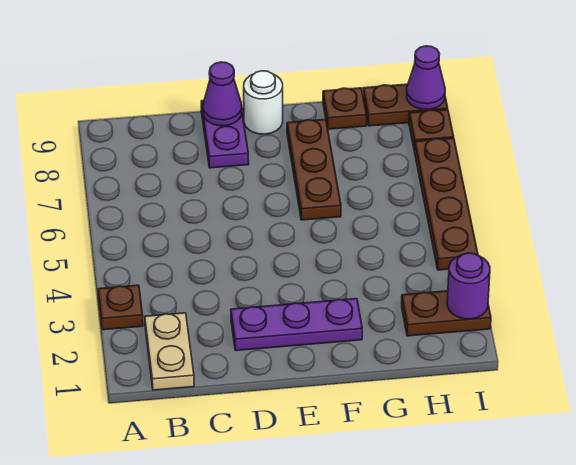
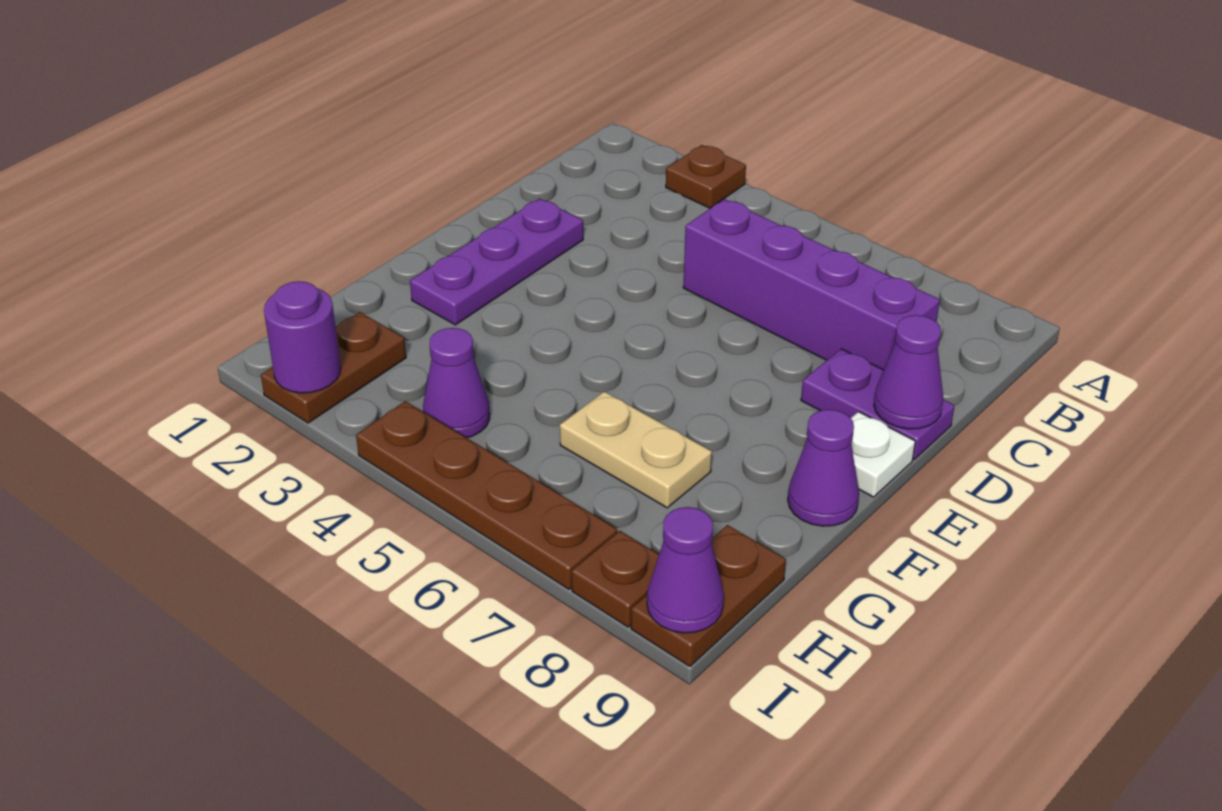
tan 1x2 plate [145,313,194,390] -> tan 1x2 plate moved to [560,391,712,508]
none -> purple 1x4 brick [683,199,940,370]
white 1x1 round brick [244,71,283,134] -> white 1x1 plate [851,412,915,497]
brown 1x3 plate [287,119,341,220] -> none
none -> purple 1x1 cone [788,409,859,526]
brown 1x1 plate [323,88,366,129] -> none
none -> purple 1x1 cone [423,328,490,438]

